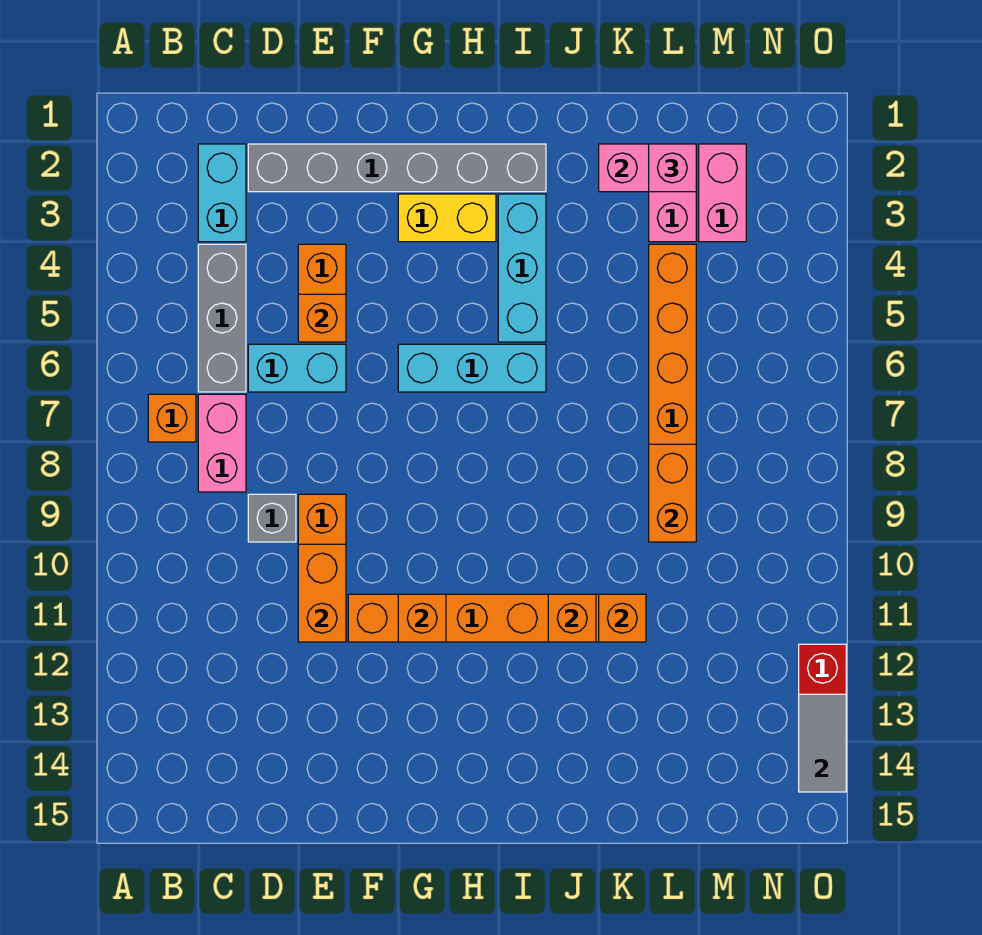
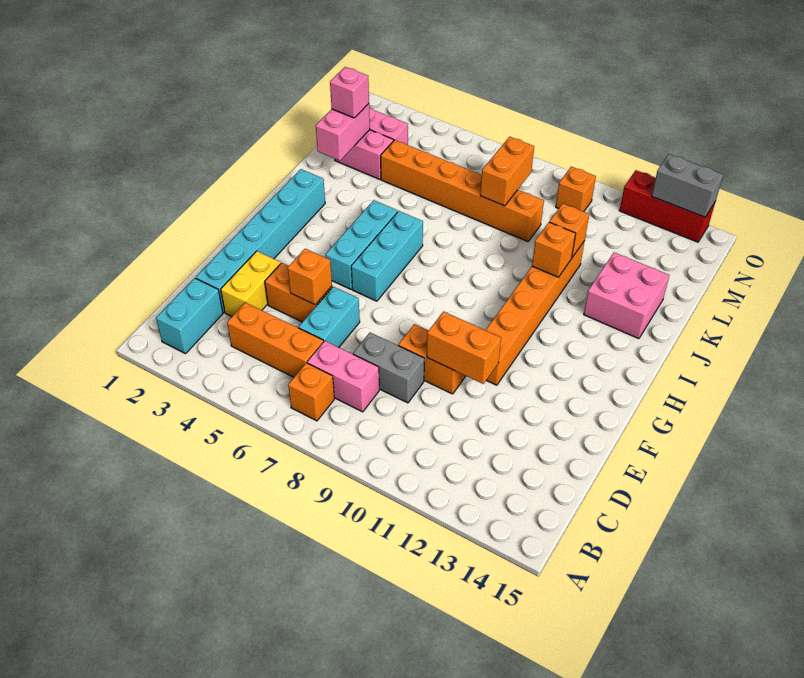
cyan 1x2 brick [198,144,246,242] -> cyan 1x2 brick turned to [156,278,223,354]
grey 1x3 brick [198,244,246,392] -> orange 1x3 brick [227,303,324,377]
grey 1x6 brick [248,144,546,192] -> cyan 1x6 brick [196,169,325,312]
grey 1x1 brick [248,494,296,542] -> grey 1x2 brick [353,333,424,403]
yellow 1x2 brick [398,194,496,242] -> yellow 1x2 brick moved to [221,251,281,317]
orange 1x1 brick [398,594,446,642] -> orange 1x1 brick moved to [556,167,596,212]
cyan 1x3 brick [498,194,546,342] -> cyan 1x3 brick turned to [326,200,398,289]
none -> pink 2x2 brick [584,252,669,339]
orange 1x2 brick [649,444,696,542] -> orange 1x2 brick turned to [480,137,534,206]
grey 1x2 tile [799,694,846,792] -> grey 1x2 brick [652,154,723,217]

